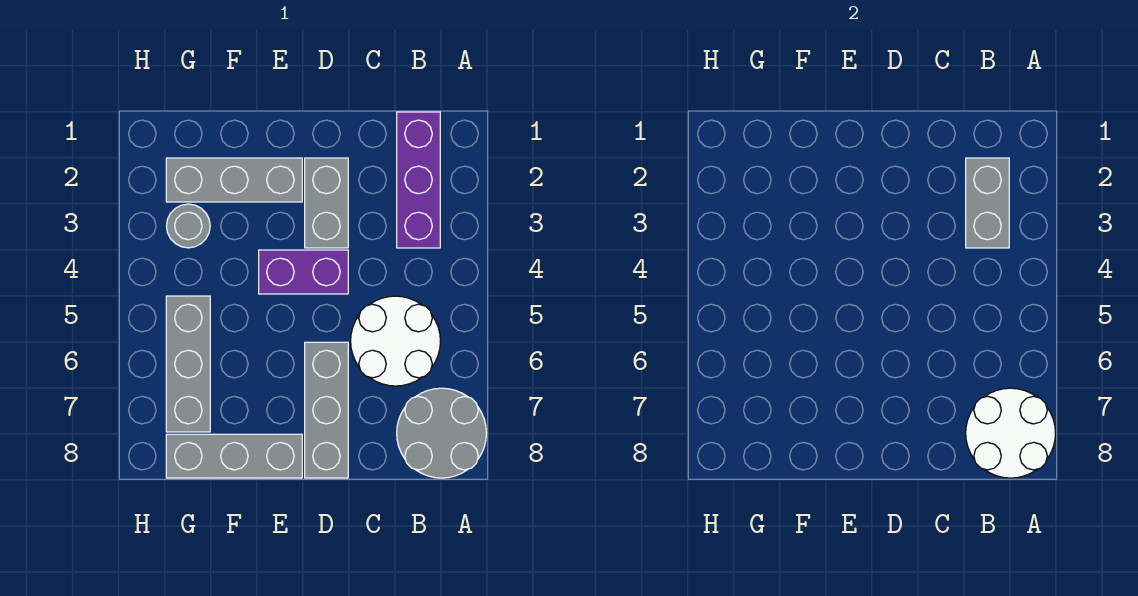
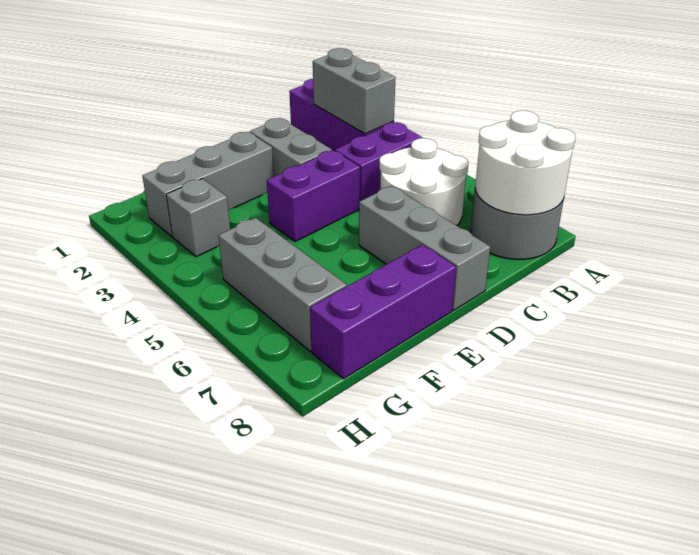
none -> purple 1x2 brick [335,122,422,201]
grey 1x3 brick [166,434,302,478] -> purple 1x3 brick [310,245,456,379]
grey 1x1 round brick [167,204,210,248] -> grey 1x1 brick [166,179,230,257]

